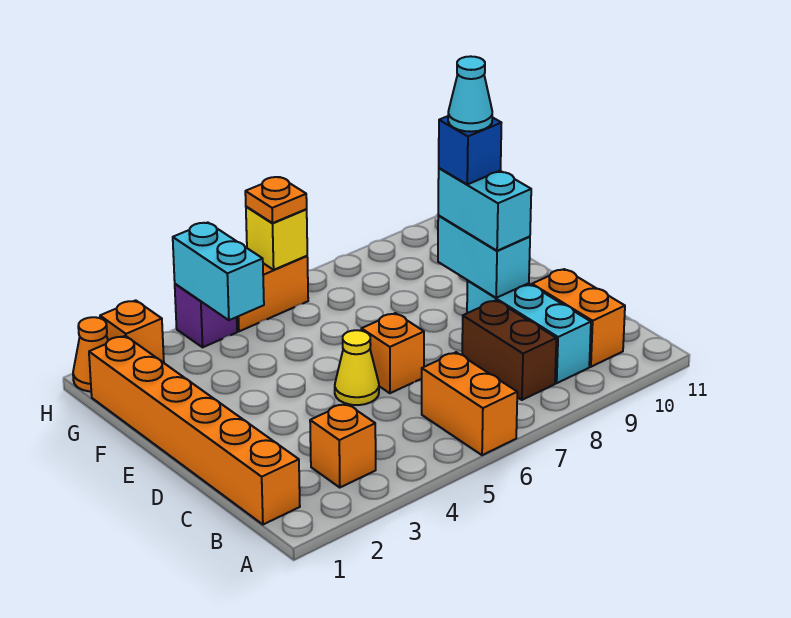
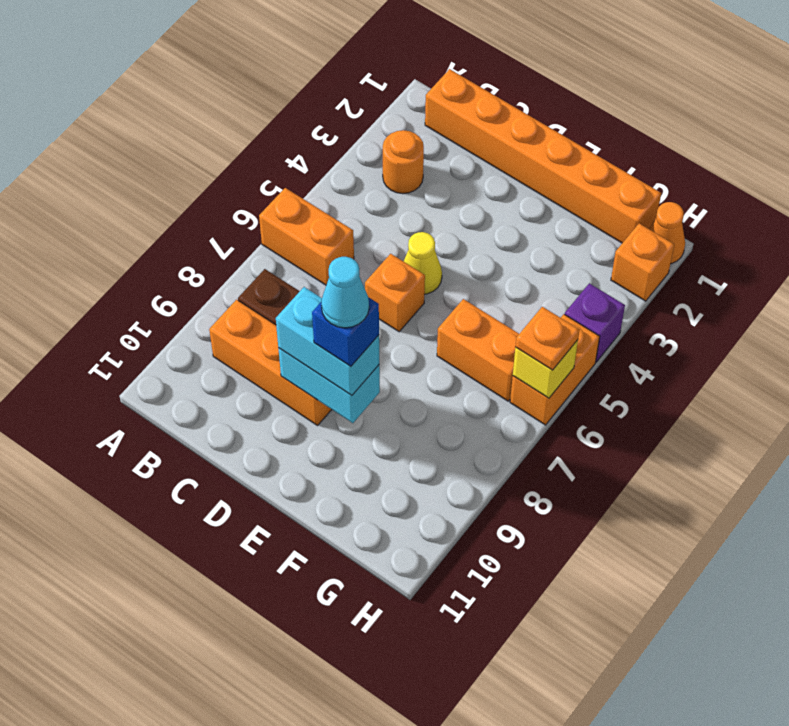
orange 1x1 brick [310,403,376,488] -> orange 1x1 round brick [383,130,424,194]
cyan 1x3 brick [467,281,591,383] -> orange 1x3 brick [209,300,332,426]
orange 1x2 brick [532,269,625,367] -> orange 1x2 brick moved to [437,299,519,401]
cyan 1x2 brick [173,222,264,320] -> none

